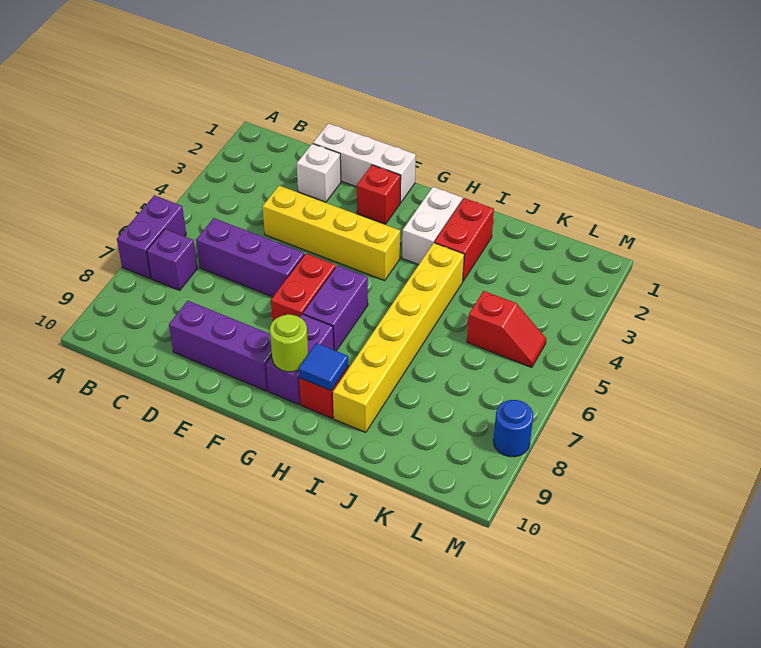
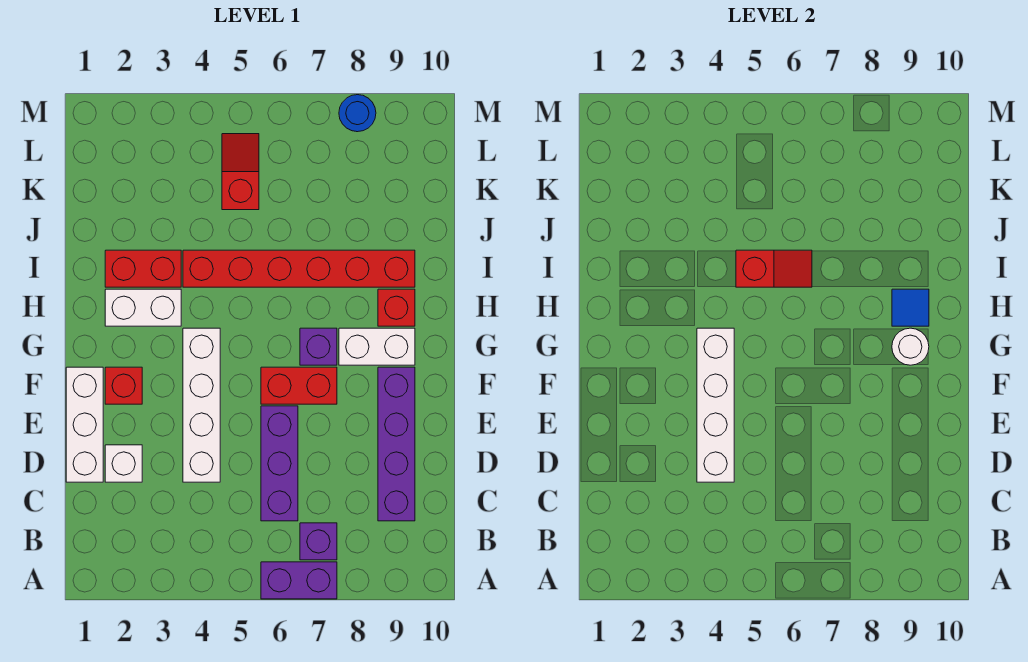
yellow 1x4 brick [262,186,400,281] -> white 1x4 brick [183,328,220,482]
none -> white 1x4 brick [697,328,734,482]
purple 1x3 brick [169,301,272,391] -> purple 1x4 brick [378,367,415,521]
purple 1x2 brick [303,265,368,351] -> purple 1x1 brick [300,328,337,365]
purple 1x2 brick [266,314,334,405] -> white 1x2 brick [339,328,415,365]
lime 1x1 round brick [270,314,308,372] -> white 1x1 round brick [892,328,929,365]
yellow 1x6 brick [333,243,464,432] -> red 1x6 brick [183,250,415,287]
none -> red 1x2 slope [736,250,812,287]

